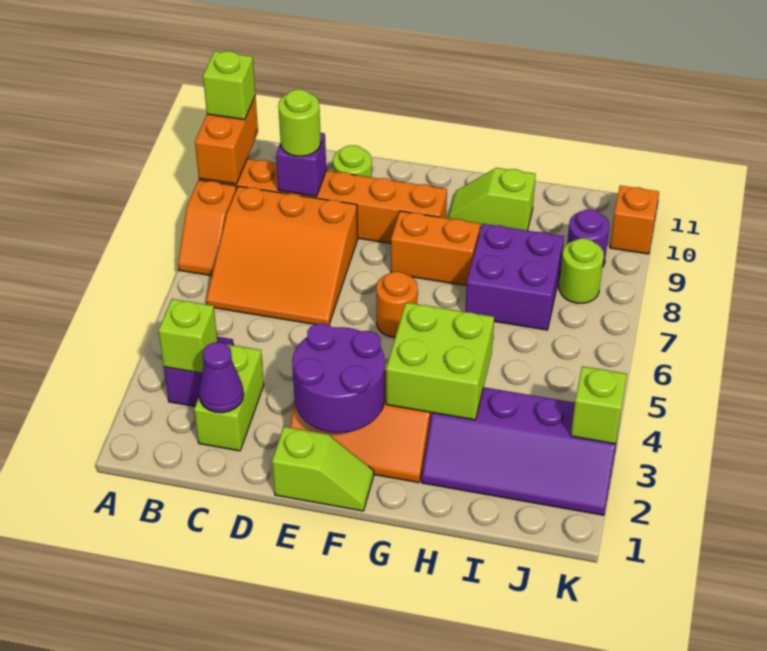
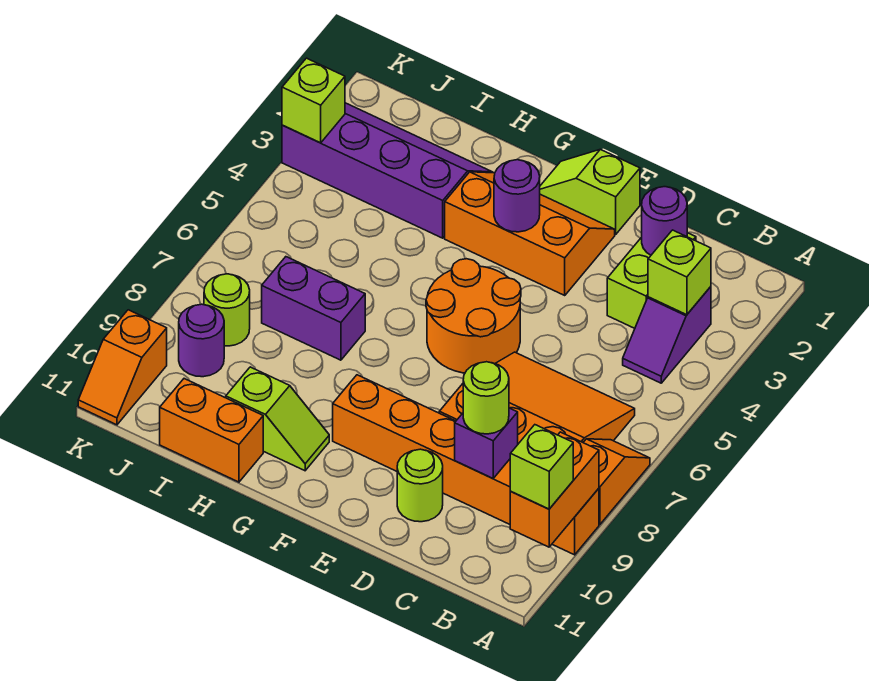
purple 1x1 cone [199,342,244,413] -> purple 1x1 round brick [642,187,687,255]
purple 2x2 round brick [292,323,385,433] -> purple 1x1 round brick [494,160,540,232]
orange 1x1 round brick [376,272,418,337] -> orange 2x2 round brick [426,259,521,373]
orange 1x2 brick [391,211,480,286] -> orange 1x2 brick moved to [160,379,263,482]
lime 2x2 brick [386,302,494,420] -> none
purple 2x2 brick [465,224,564,330] -> purple 1x2 brick [262,257,365,360]

